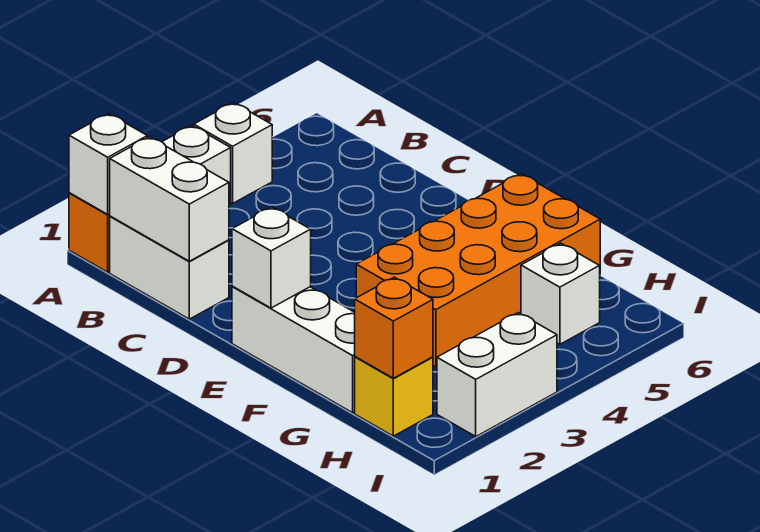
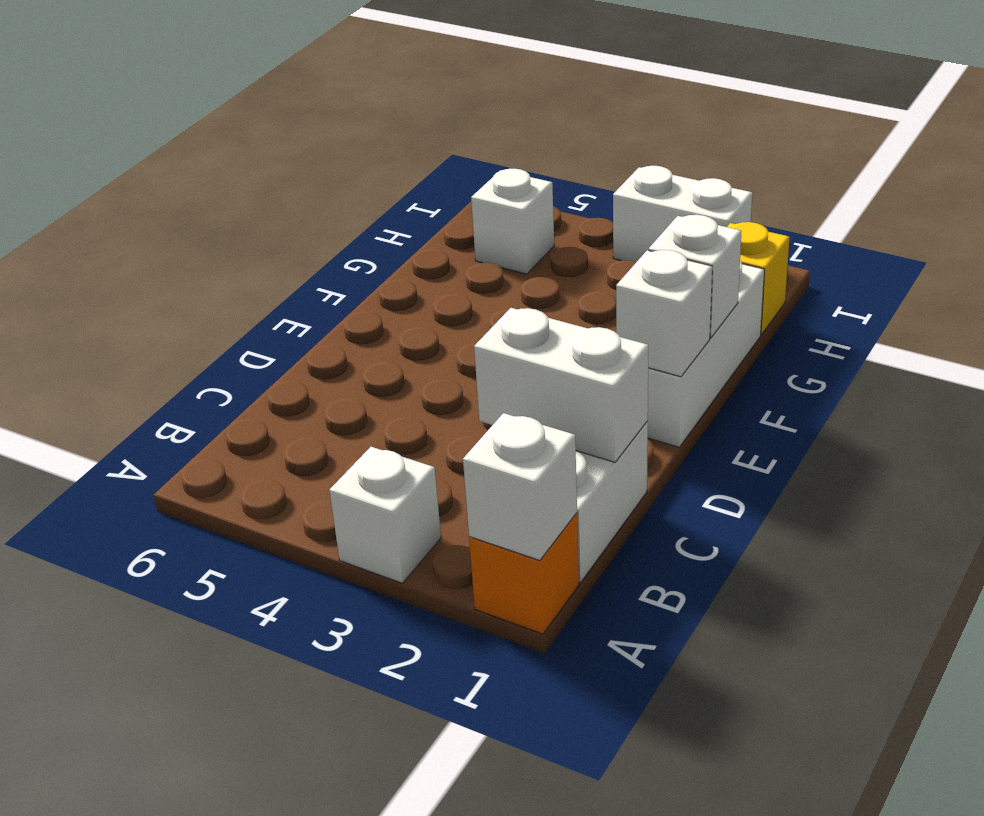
white 1x1 brick [194,102,272,203] -> white 1x1 brick moved to [649,215,741,338]
white 1x2 brick [110,137,229,261] -> white 1x2 brick turned to [474,308,648,462]
orange 2x4 brick [356,174,600,367] -> none
orange 1x1 brick [355,277,433,378] -> none

